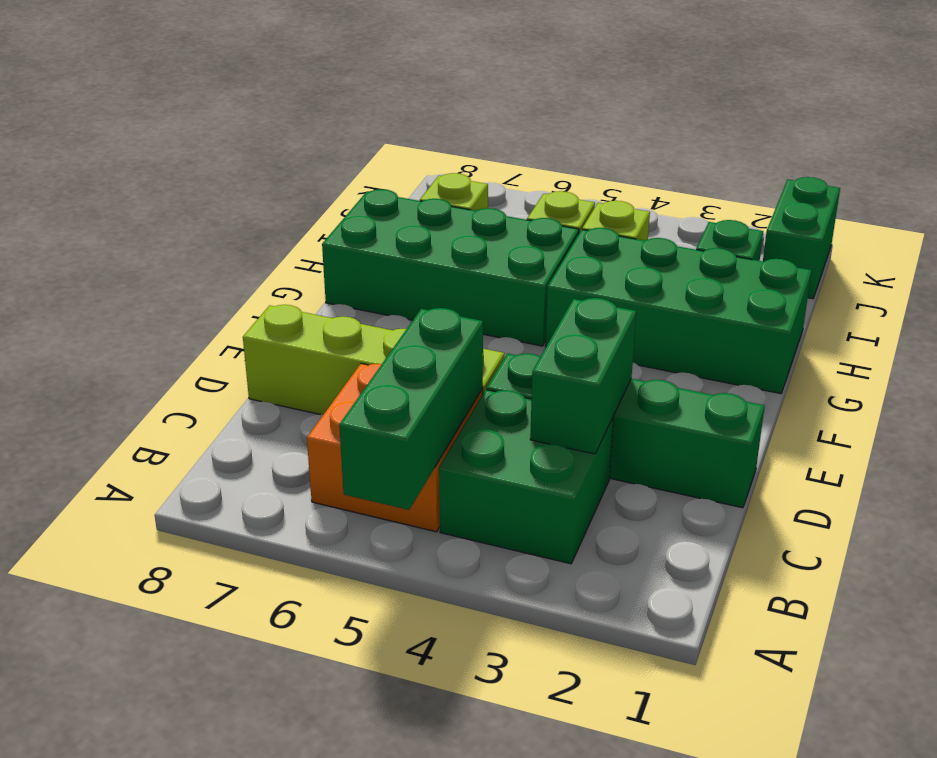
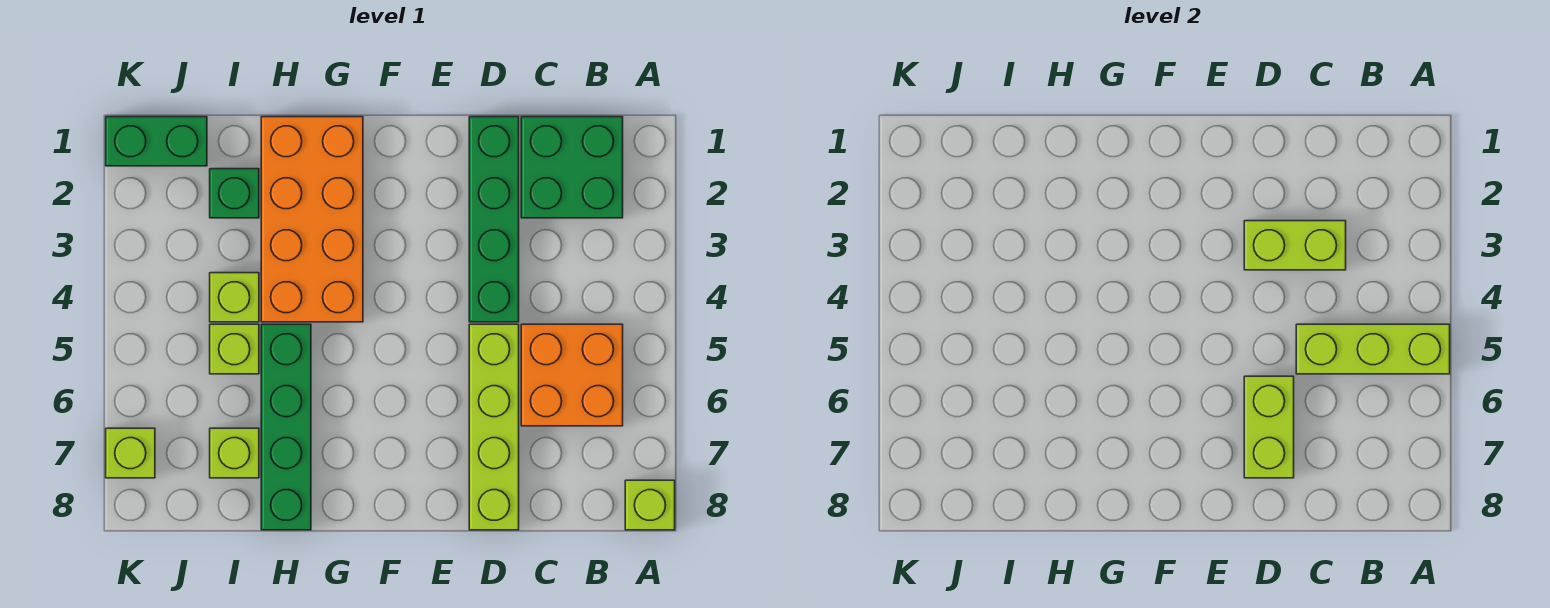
green 1x3 brick [339,308,483,510] -> lime 1x3 brick [1296,324,1450,374]
none -> lime 1x1 brick [625,480,675,530]
green 2x2 brick [439,390,613,564] -> green 2x2 brick moved to [521,117,623,218]
green 1x2 brick [530,298,636,454] -> lime 1x2 brick [1244,221,1346,270]
none -> lime 1x2 brick [1244,376,1294,478]
green 2x4 brick [546,228,812,394] -> orange 2x4 brick [261,117,363,322]
green 2x4 brick [322,189,579,346] -> green 1x4 brick [261,324,311,530]
none -> lime 1x1 brick [106,428,155,478]

